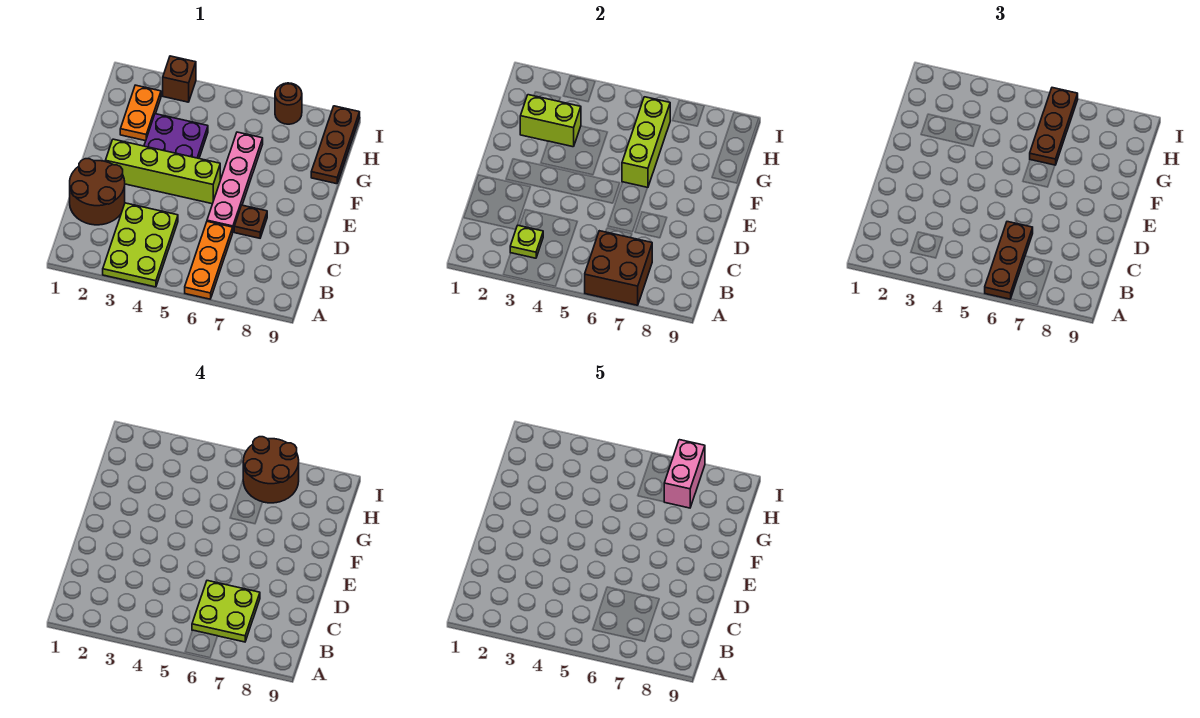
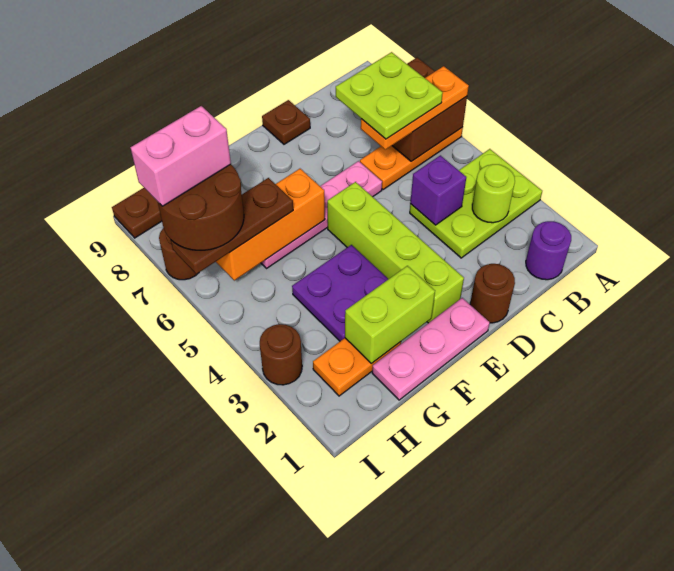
brown 1x3 plate [985,222,1033,299] -> orange 1x3 plate [361,66,469,150]
none -> purple 1x1 round brick [526,221,571,280]
lime 1x1 plate [510,225,543,258] -> lime 1x1 round brick [472,164,515,223]
brown 2x2 round brick [70,159,125,225] -> brown 1x1 round brick [470,264,515,323]
none -> purple 1x1 brick [410,155,466,225]
brown 1x1 plate [234,205,267,238] -> brown 1x1 plate moved to [262,100,310,144]
none -> pink 1x3 plate [372,298,490,400]
lime 1x3 brick [622,97,670,188] -> orange 1x3 brick [216,169,325,281]
lime 1x2 brick [520,95,581,147] -> lime 1x2 brick turned to [345,266,435,364]
brown 1x1 brick [163,56,196,102] -> brown 1x1 round brick [260,324,302,385]

